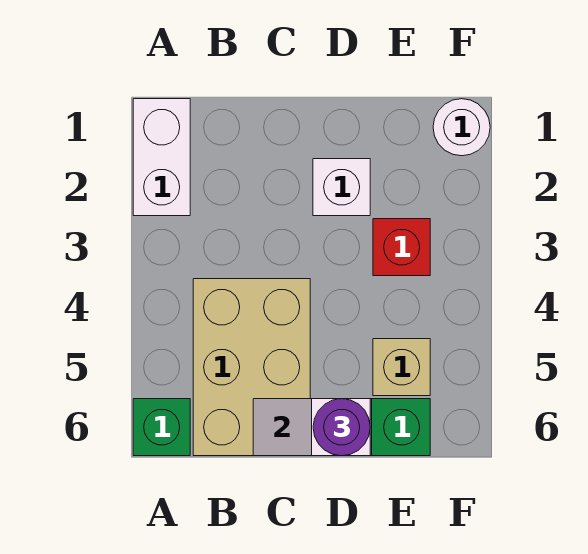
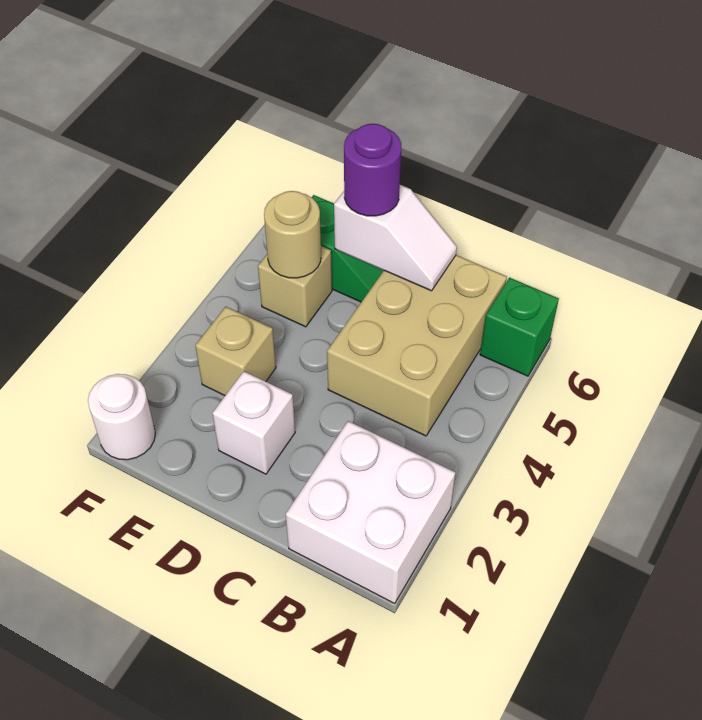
white 1x2 brick [133,99,190,216] -> white 2x2 brick [286,421,455,603]
red 1x1 brick [373,219,430,276] -> tan 1x1 brick [195,307,276,395]
none -> tan 1x1 round brick [264,191,321,278]

